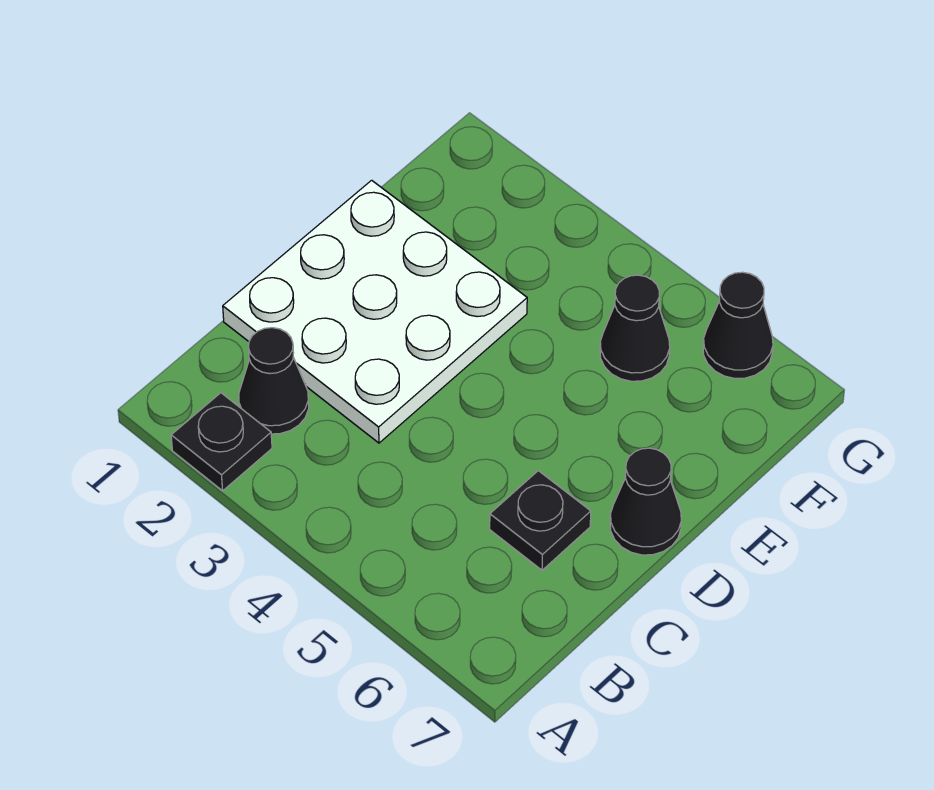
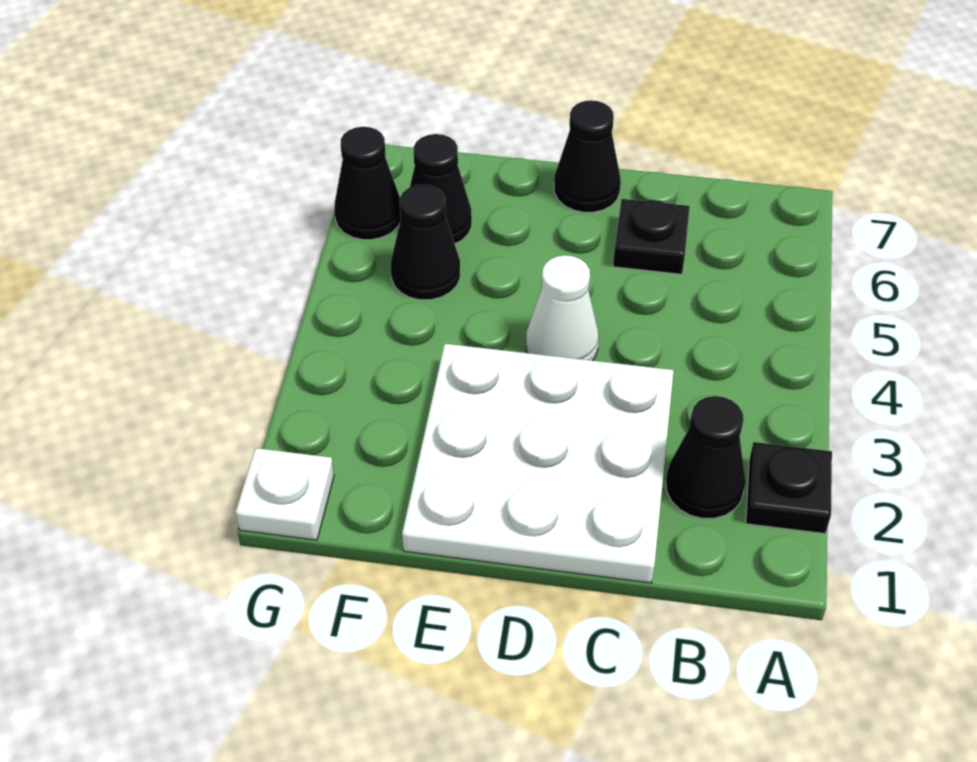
none -> white 1x1 cone [526,255,599,361]
none -> black 1x1 cone [410,134,472,244]
none -> white 1x1 plate [236,448,334,540]

